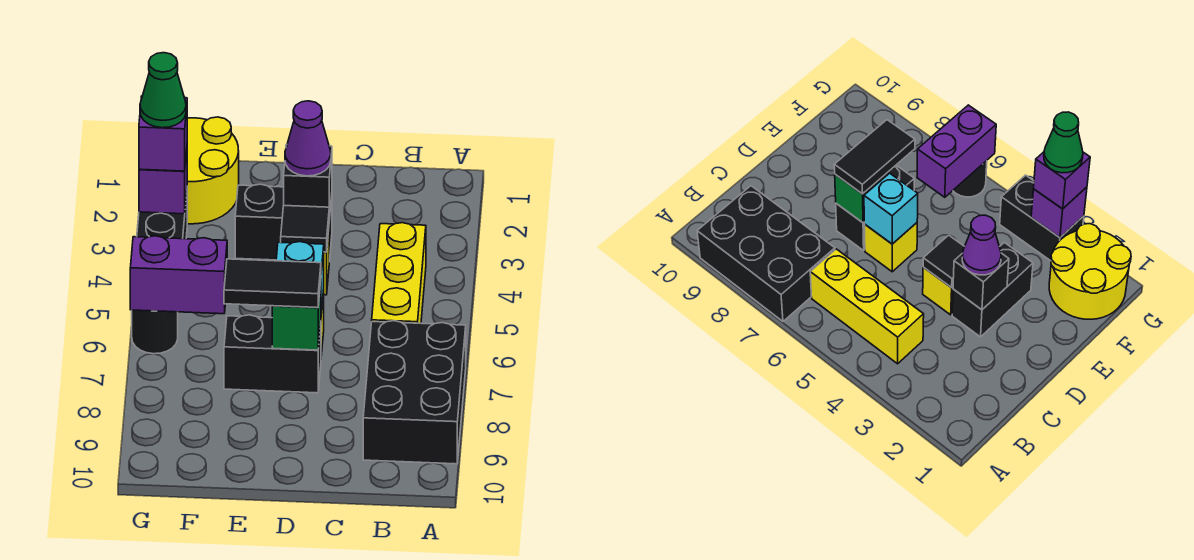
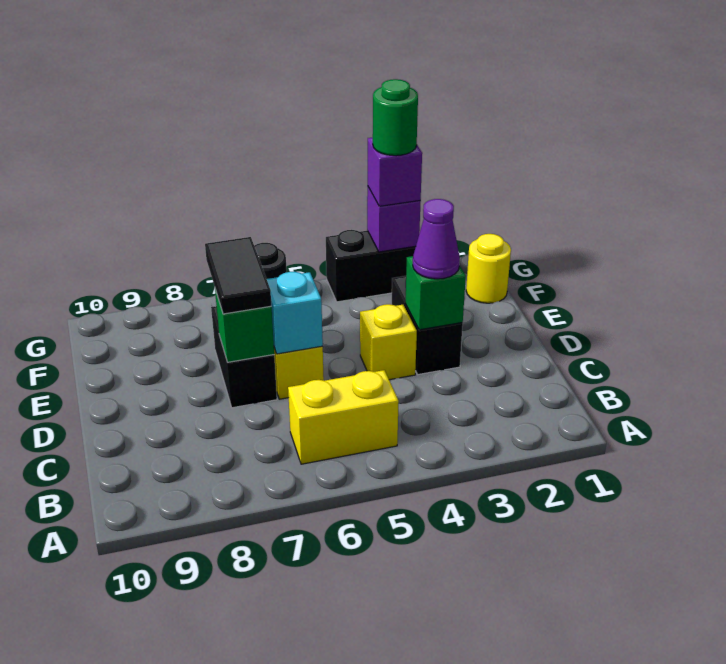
black 2x3 brick [363,321,466,464] -> none
yellow 1x3 brick [372,223,426,323] -> yellow 1x2 brick [288,370,399,464]
black 1x1 brick [284,145,332,219] -> green 1x1 brick [405,256,466,330]
black 1x1 tile [281,206,329,252] -> none
yellow 2x2 round brick [187,117,239,224] -> yellow 1x1 round brick [466,234,511,303]
purple 1x2 brick [130,236,227,314] -> none
green 1x1 cone [140,53,186,128] -> green 1x1 round brick [373,79,418,156]

